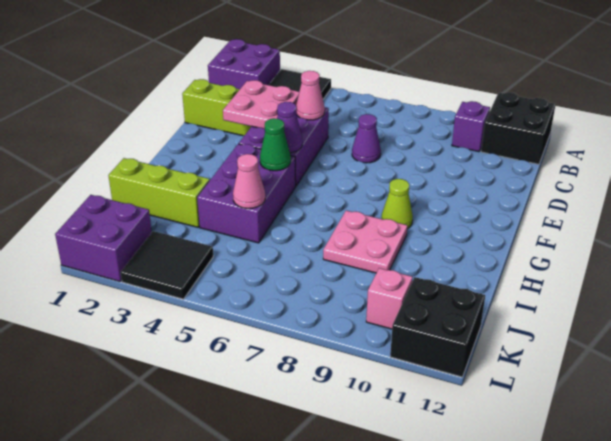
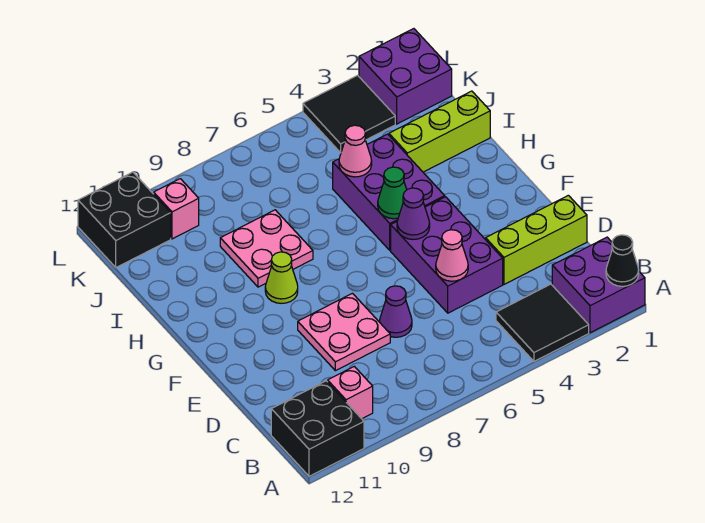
none -> black 1x1 cone [606,235,639,286]
purple 1x1 brick [452,101,490,152] -> pink 1x1 brick [328,366,373,419]
pink 2x2 plate [223,80,299,129] -> pink 2x2 plate moved to [298,293,390,371]

